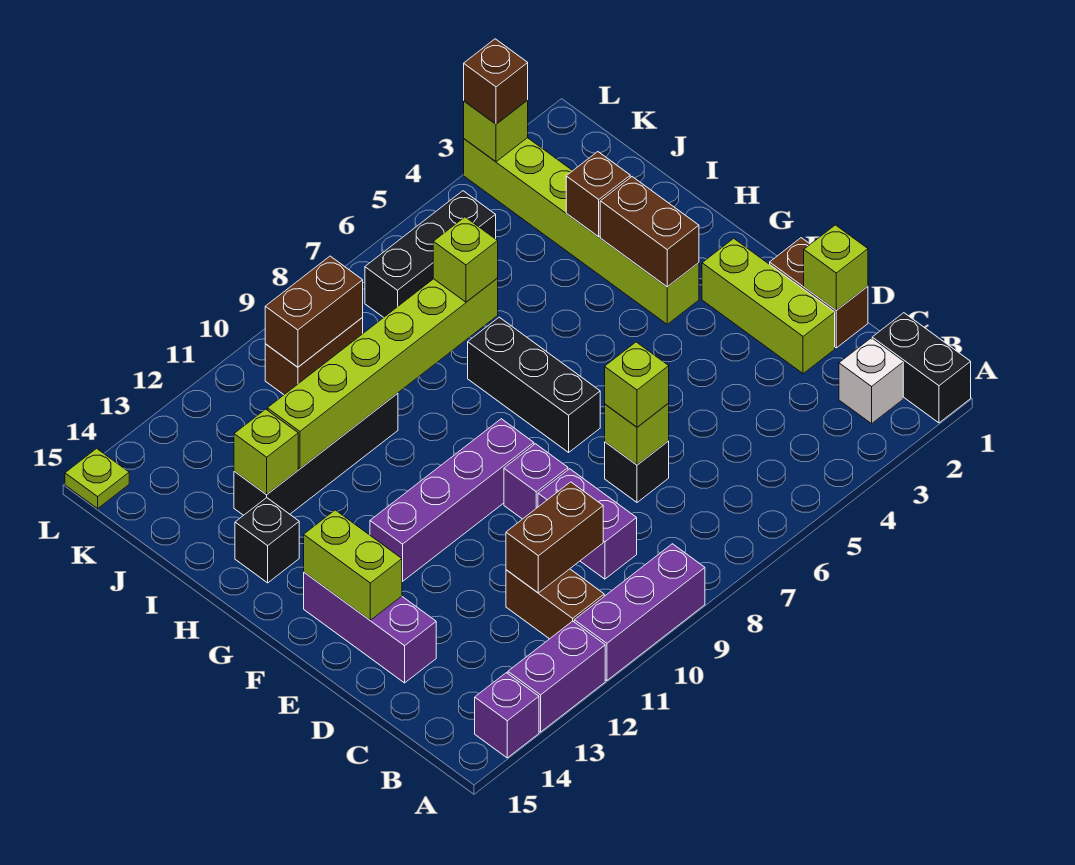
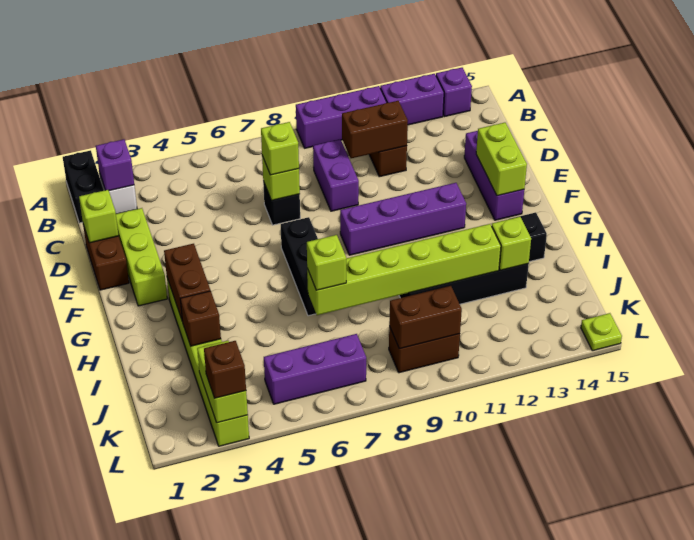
purple 1x1 brick [504,444,568,519] -> purple 1x1 brick moved to [96,139,134,191]
black 1x3 brick [365,191,496,317] -> purple 1x3 brick [264,334,366,404]
lime 1x1 brick [464,100,528,162] -> lime 1x2 brick [197,341,248,423]

